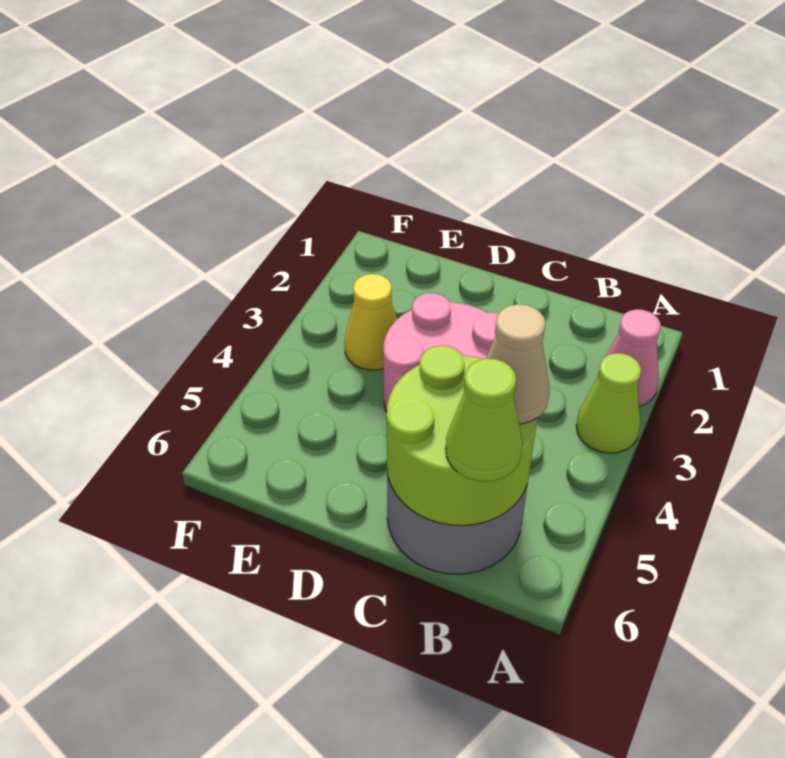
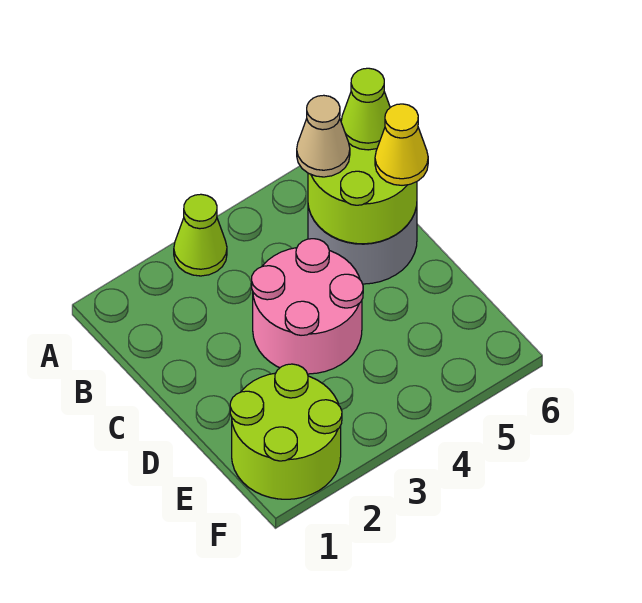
pink 1x1 cone [606,309,661,406] -> none
none -> lime 2x2 round brick [230,364,342,499]
yellow 1x1 cone [345,274,397,370] -> yellow 1x1 cone moved to [375,104,428,185]

